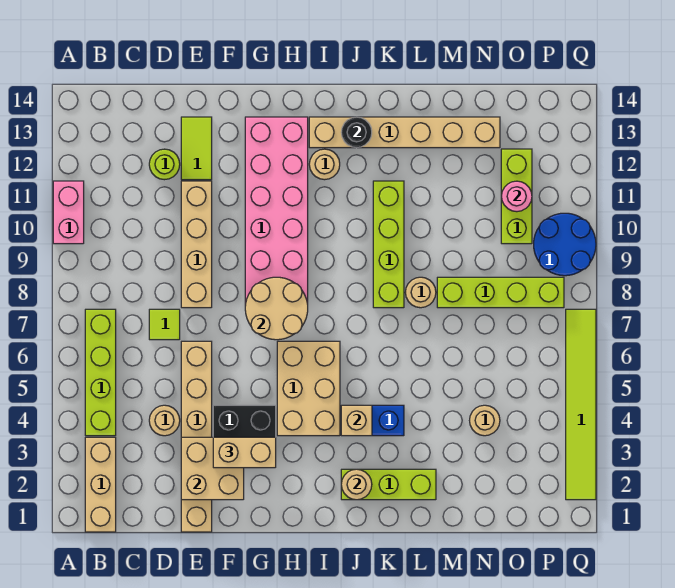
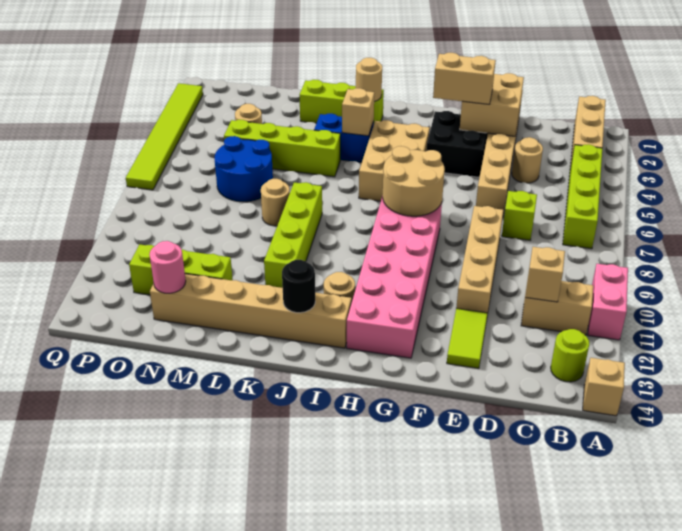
none -> tan 1x1 brick [583,358,625,416]
none -> tan 1x2 brick [521,281,593,335]
none -> tan 1x1 brick [525,247,565,302]
lime 1x1 tile [149,309,180,340] -> lime 1x1 brick [502,191,537,240]
lime 1x1 round brick [149,149,180,180] -> lime 1x1 round brick moved to [551,329,589,382]
lime 1x4 brick [437,277,564,308] -> lime 1x4 brick moved to [224,120,340,177]
lime 1x3 brick [501,149,532,244] -> lime 1x3 brick turned to [129,244,233,295]
pink 1x1 round brick [501,181,532,212] -> pink 1x1 round brick moved to [149,241,186,293]
blue 2x2 round brick [534,213,596,276] -> blue 2x2 round brick moved to [214,136,273,202]

